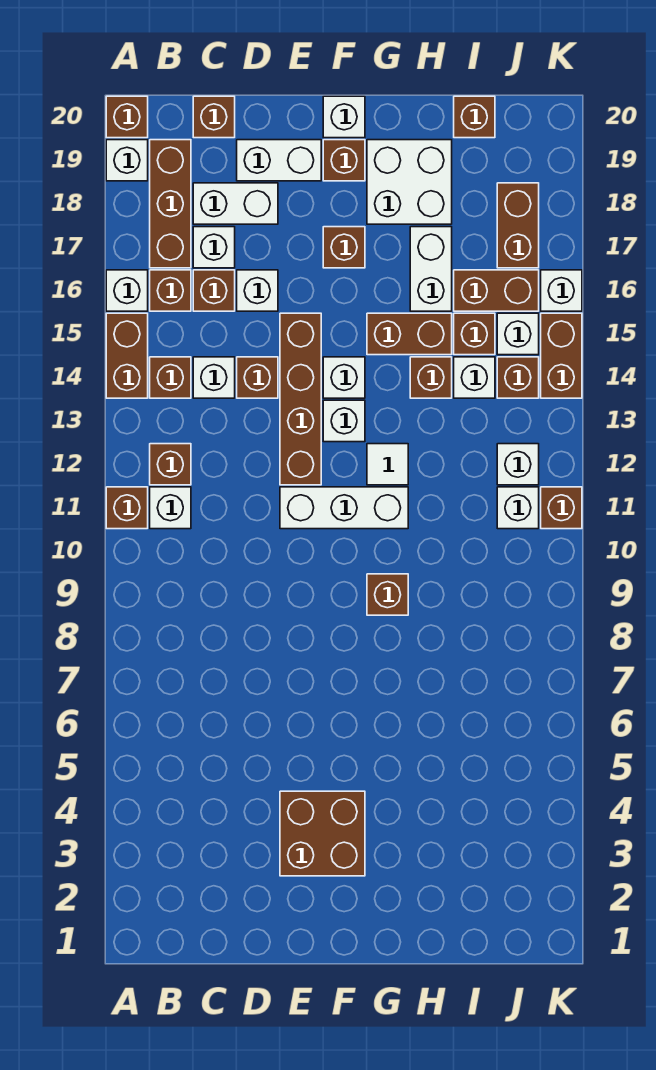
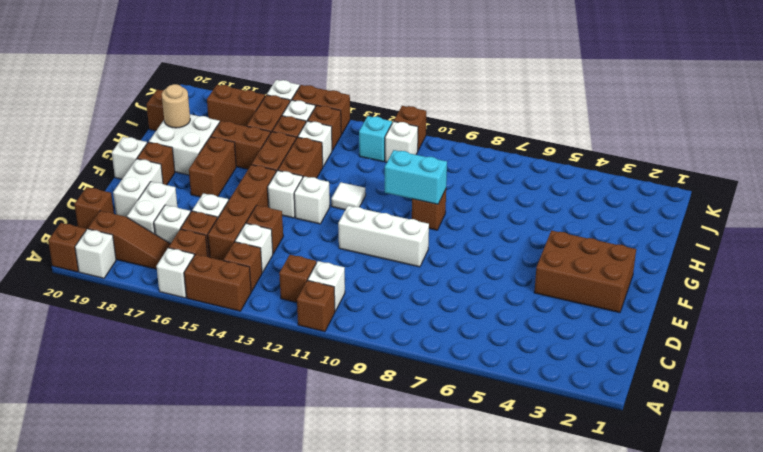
brown 1x3 brick [150,140,191,268] -> brown 1x3 slope [88,211,170,269]
brown 2x2 brick [280,791,365,876] -> brown 2x3 brick [534,231,636,313]
white 1x3 brick [280,487,408,529] -> white 1x3 brick turned to [338,206,429,267]
brown 1x4 brick [280,313,321,485] -> brown 1x4 brick turned to [208,165,276,261]
brown 1x1 brick [323,227,365,268] -> brown 1x2 brick [189,137,236,197]
none -> cyan 1x2 brick [385,150,447,204]
brown 1x1 brick [410,357,452,398] -> brown 1x2 brick [278,137,323,178]
white 1x2 brick [410,227,452,311] -> brown 1x2 brick [211,121,271,169]
none -> tan 1x1 round brick [162,84,190,128]
white 1x1 brick [497,444,539,485] -> cyan 1x1 brick [359,116,392,162]

